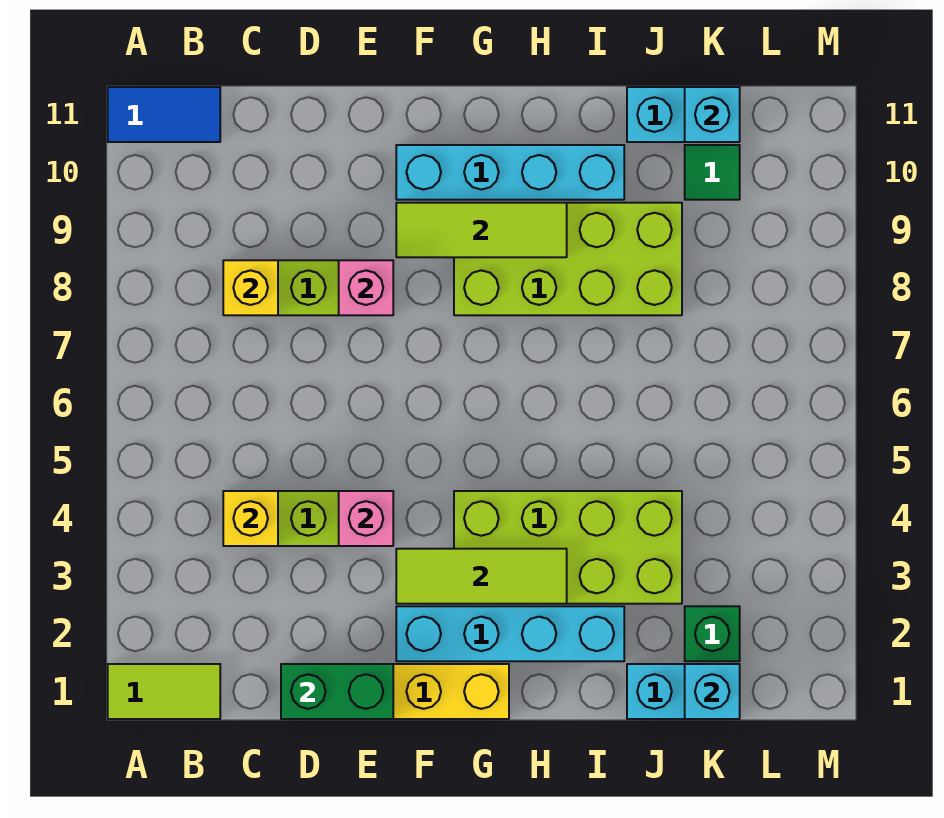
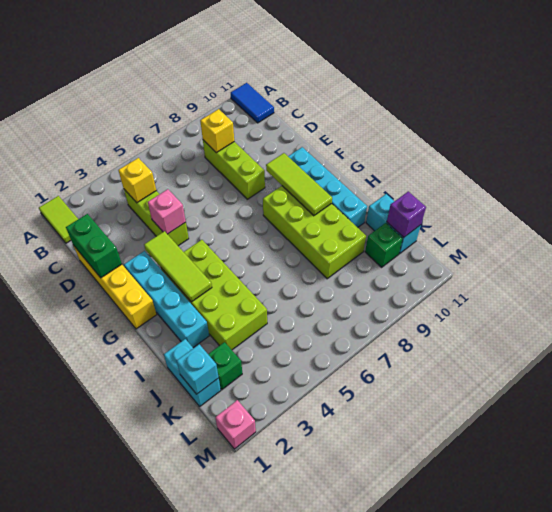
pink 1x1 brick [339,260,393,315] -> pink 1x1 brick moved to [215,400,256,449]
green 1x1 tile [685,145,740,200] -> green 1x1 brick [365,223,403,267]
cyan 1x1 brick [685,87,740,142] -> purple 1x1 brick [387,191,426,237]

